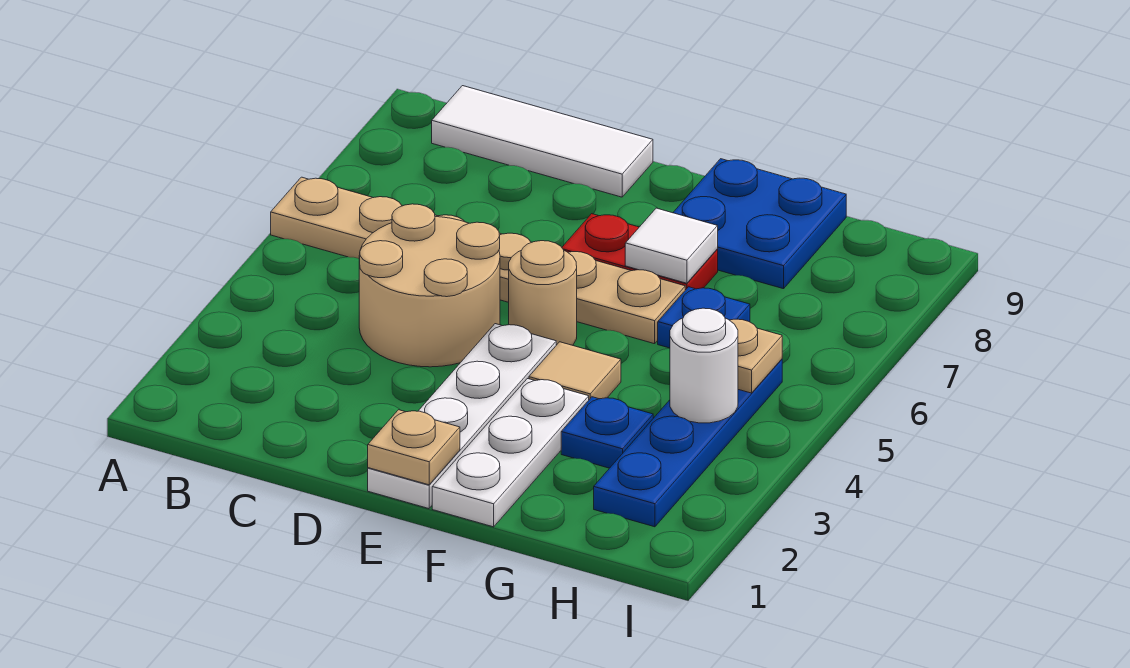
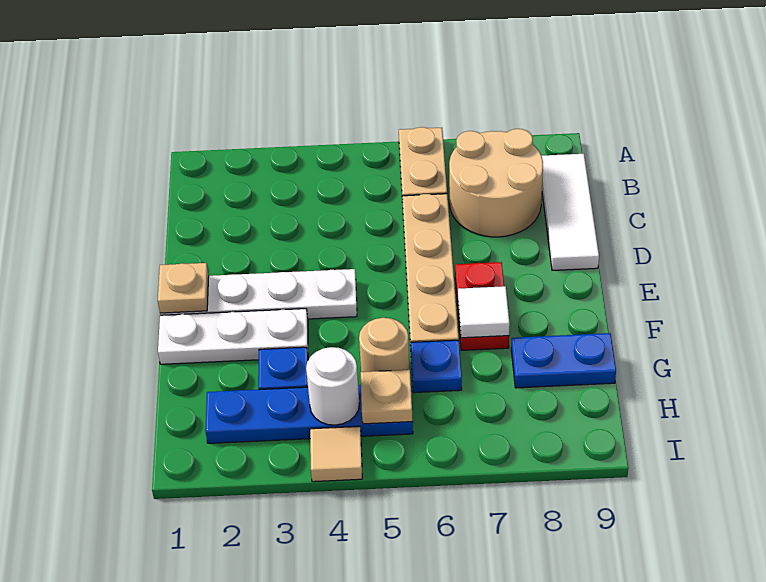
tan 2x2 round brick [359,204,500,367] -> tan 2x2 round brick moved to [449,129,543,237]
tan 1x1 round brick [509,241,577,345] -> tan 1x1 round brick moved to [359,318,409,372]
tan 1x1 tile [529,342,621,399] -> tan 1x1 tile moved to [310,426,362,482]
blue 2x2 plate [673,159,846,289] -> blue 1x2 plate [511,333,616,388]

